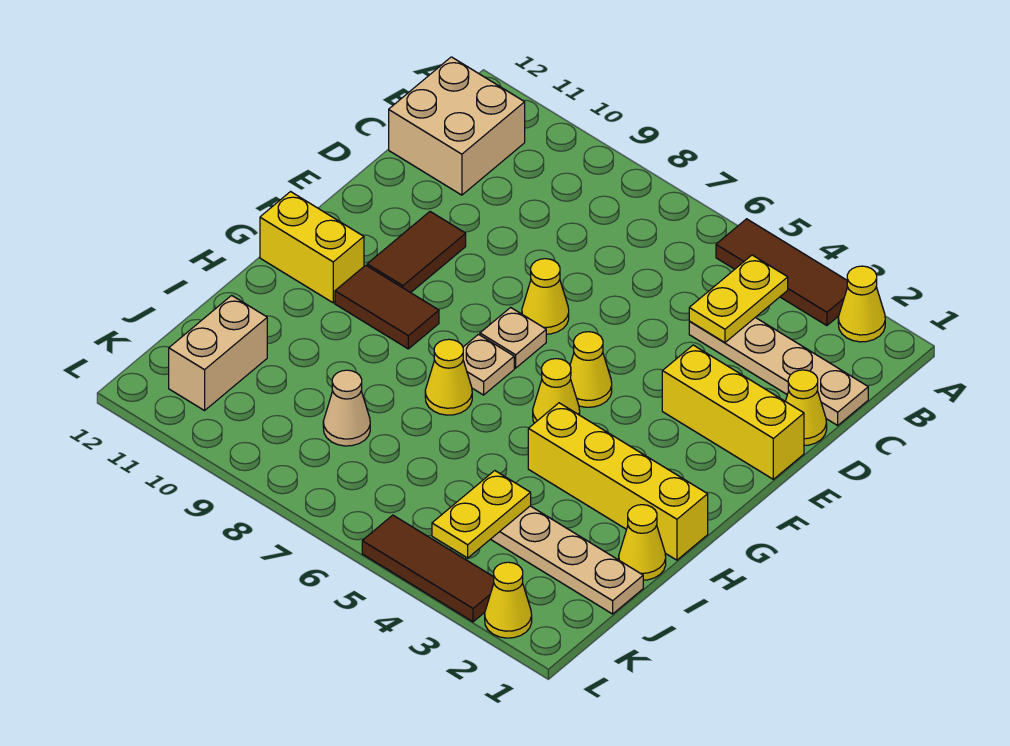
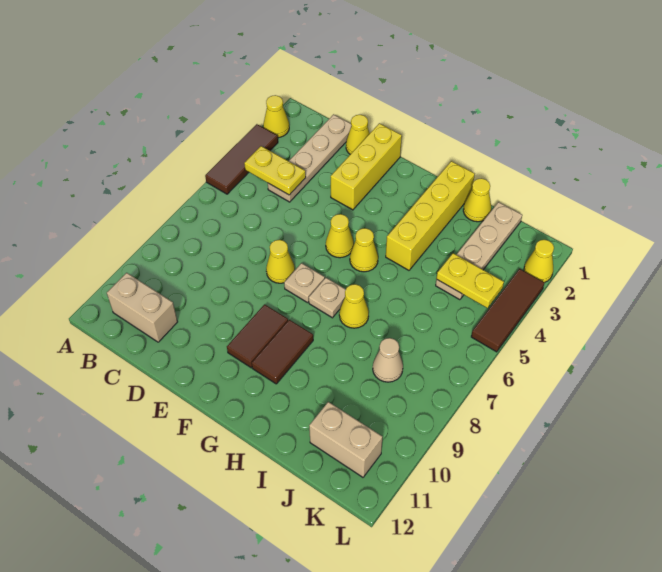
tan 2x2 brick [389,57,525,195] -> tan 1x2 brick [107,273,178,342]
brown 1x2 tile [367,212,466,293] -> brown 1x2 tile turned to [227,304,288,368]
yellow 1x2 brick [260,192,364,303] -> none

